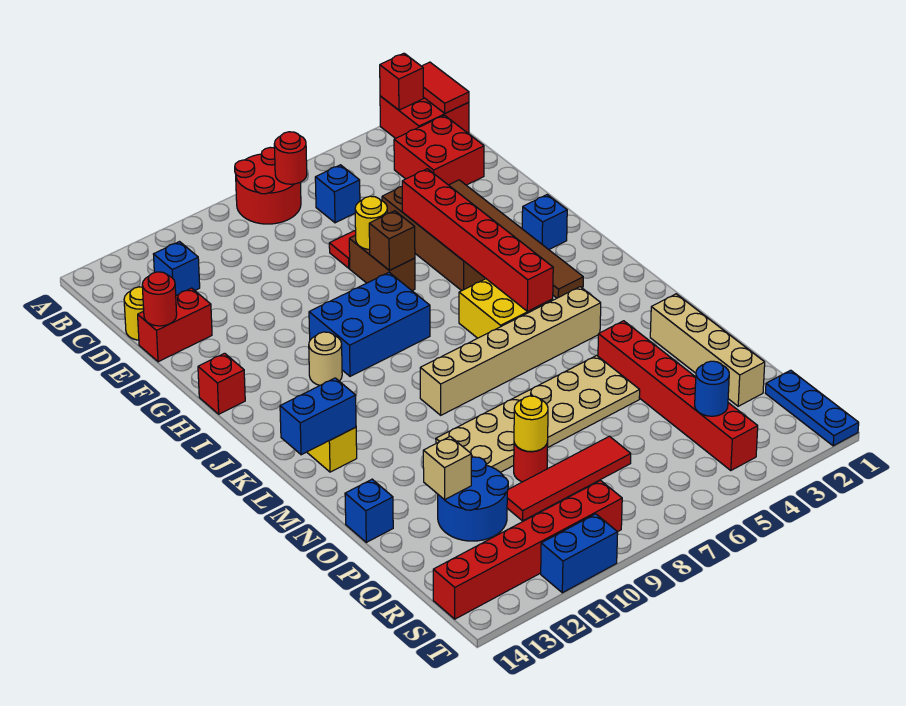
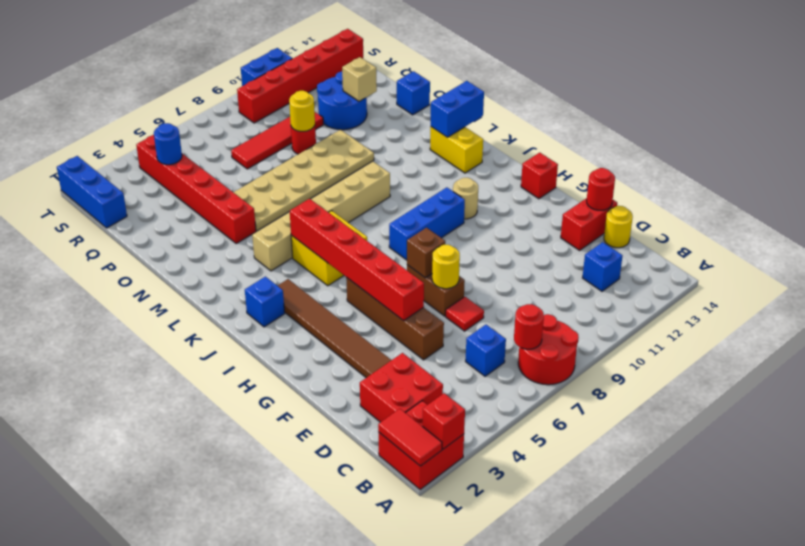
blue 1x1 brick [522,195,567,249] -> blue 1x1 brick moved to [245,276,285,327]
blue 2x3 brick [309,273,430,376] -> blue 1x3 brick [389,187,465,260]
tan 1x4 brick [650,294,765,406] -> none
blue 1x3 plate [766,370,859,446] -> blue 1x3 brick [57,156,127,228]

